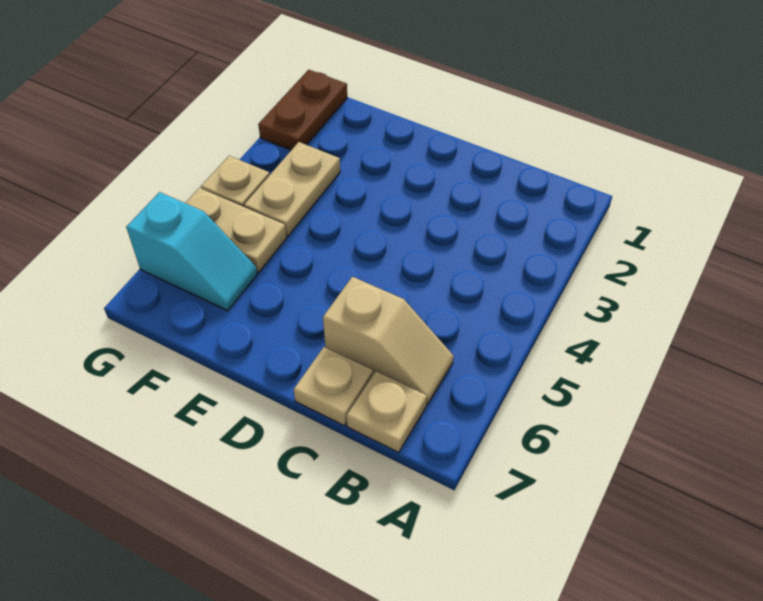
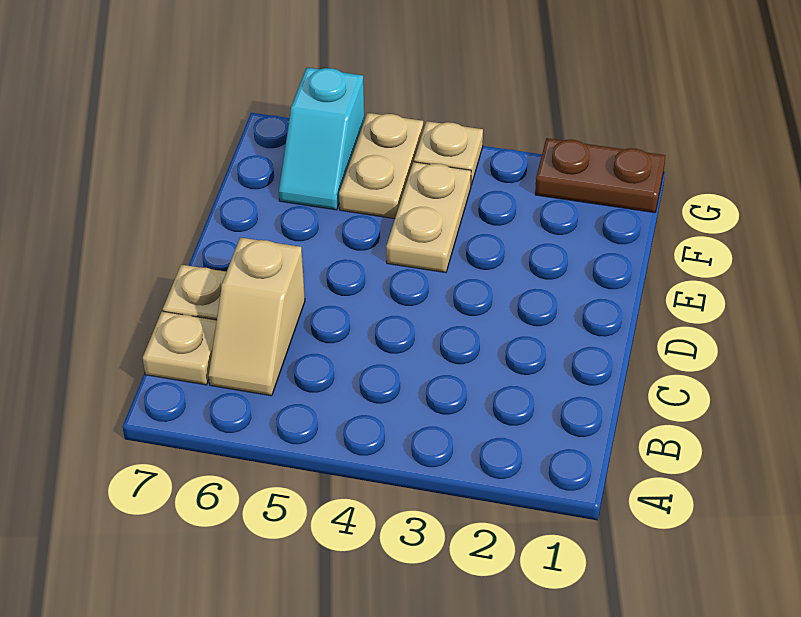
tan 1x2 plate [244,142,340,236] -> tan 1x2 plate turned to [386,162,471,273]

